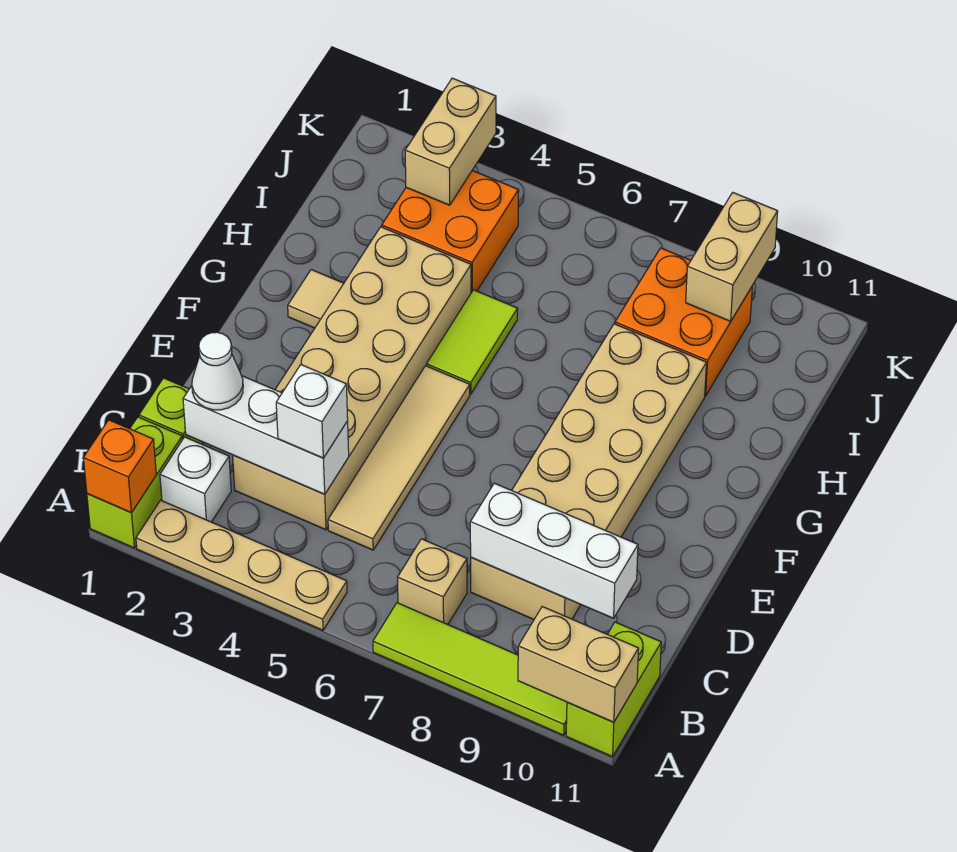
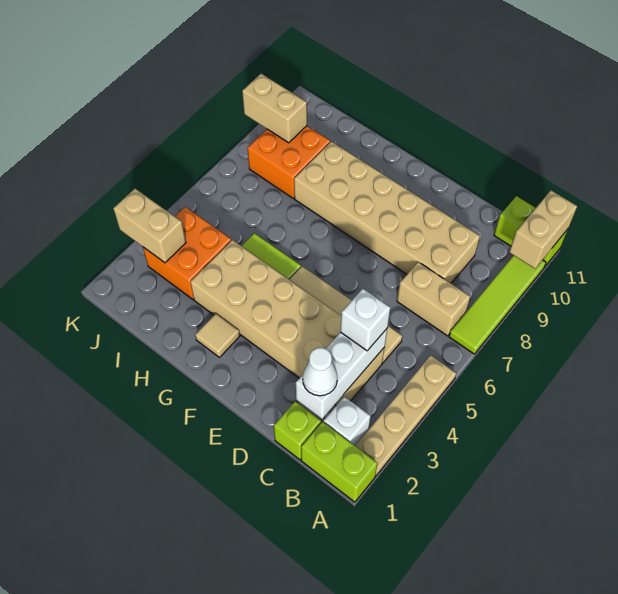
orange 1x1 brick [83,420,156,513] -> none
tan 1x1 brick [397,539,467,625] -> tan 1x2 brick [397,262,470,336]
white 1x3 brick [470,483,638,618] -> none

